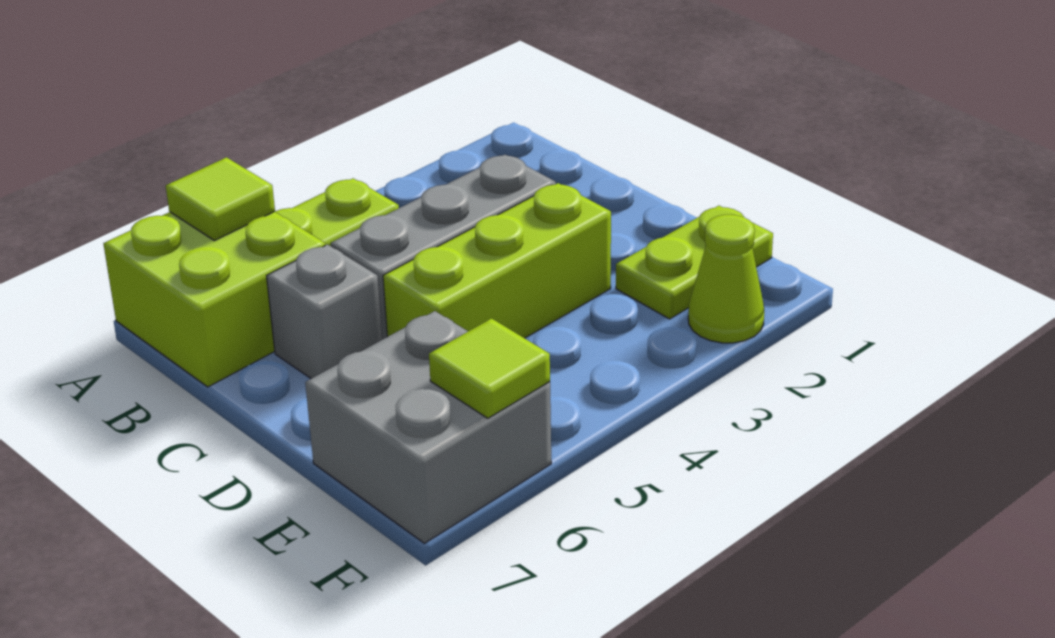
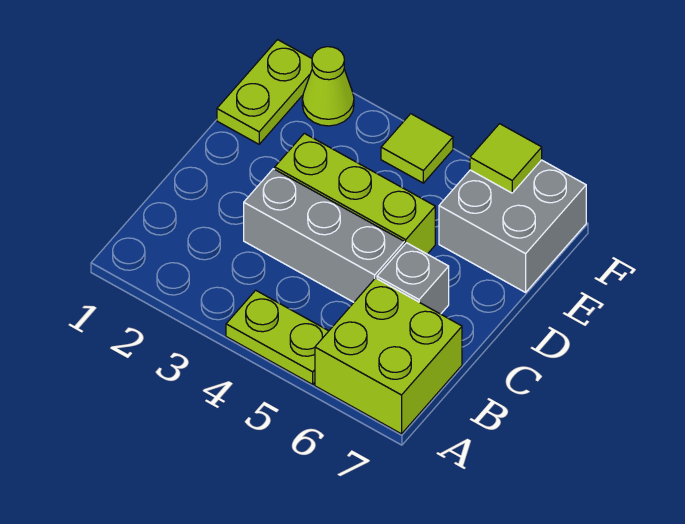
lime 1x1 tile [166,157,275,241] -> lime 1x1 tile moved to [381,114,453,183]
lime 1x2 plate [616,206,773,319] -> lime 1x2 plate turned to [217,40,312,144]

